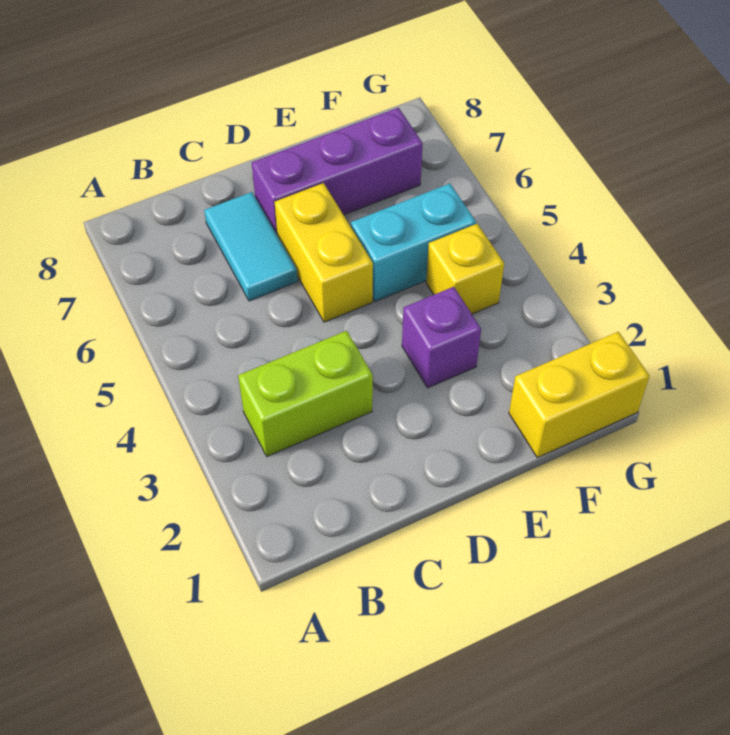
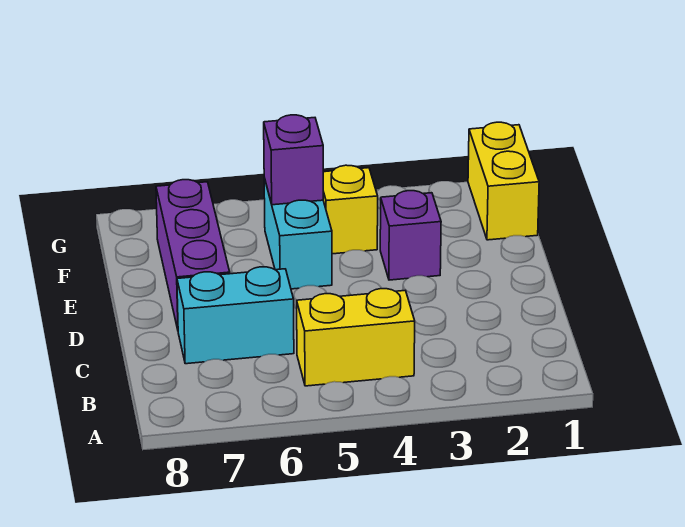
lime 1x2 brick [238,331,373,457] -> none
cyan 1x2 tile [204,192,298,301] -> cyan 1x2 brick [177,267,294,364]
yellow 1x2 brick [275,183,373,322] -> yellow 1x2 brick moved to [297,289,415,386]
none -> purple 1x1 brick [264,115,323,205]

